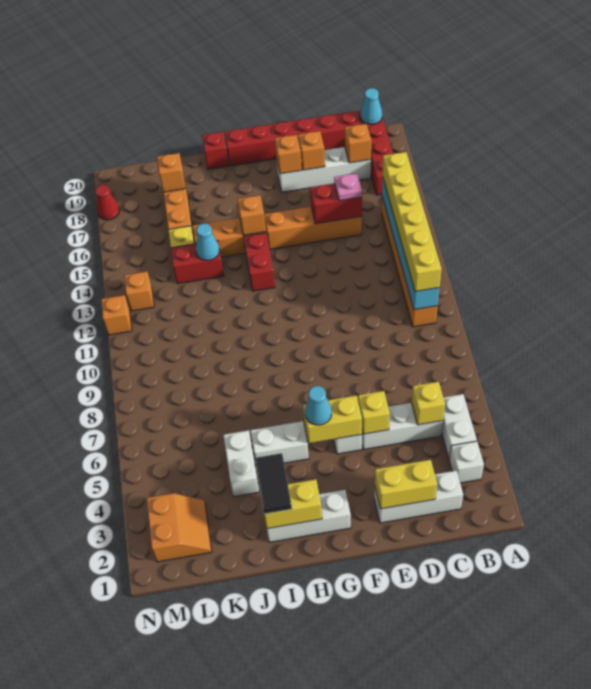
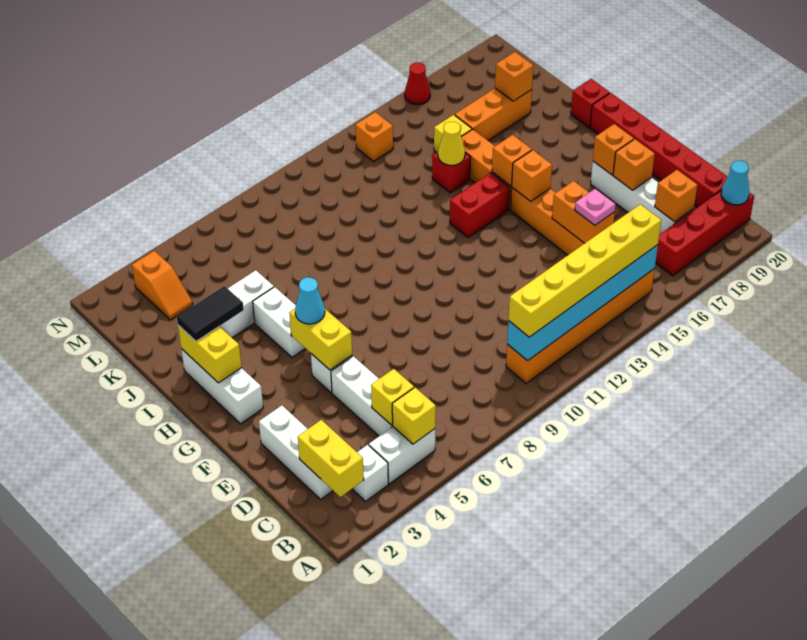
yellow 1x2 brick [375,460,437,509] -> yellow 1x2 brick moved to [298,420,364,497]
red 1x2 brick [310,184,362,224] -> orange 1x2 brick [552,181,615,243]
yellow 1x1 brick [358,391,390,434] -> yellow 1x1 brick moved to [392,388,436,444]
red 1x2 brick [171,241,224,284] -> red 1x1 brick [432,152,470,193]
cyan 1x1 cone [196,224,220,260] -> yellow 1x1 cone [438,122,465,165]
orange 2x2 slope [147,493,212,562] -> orange 1x2 slope [132,251,193,320]
orange 1x1 brick [101,295,132,335] -> orange 1x1 brick moved to [512,150,552,202]
red 1x1 cone [95,185,120,220] -> red 1x1 cone moved to [405,62,430,105]

